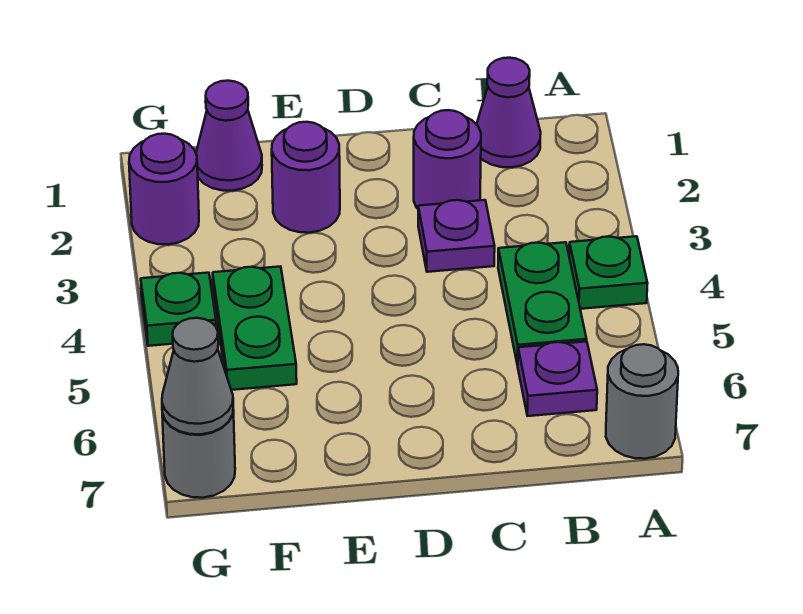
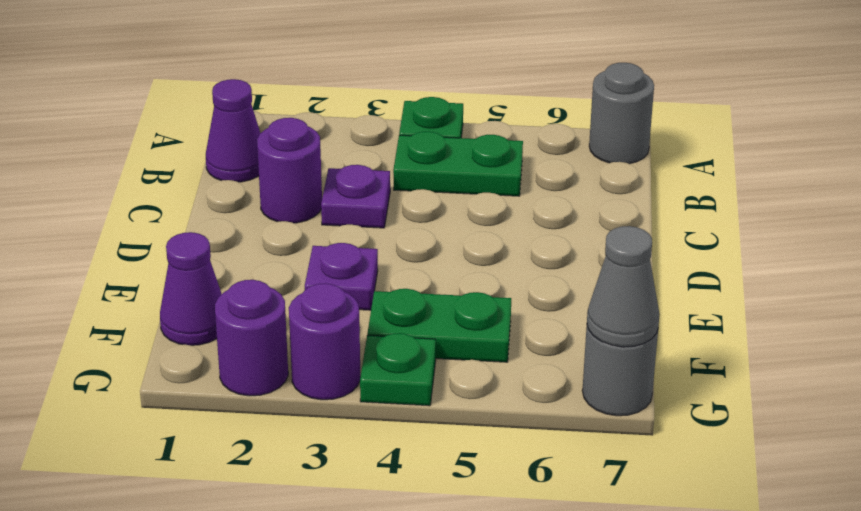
purple 1x1 plate [518,341,597,416] -> purple 1x1 plate moved to [305,243,378,310]
purple 1x1 round brick [272,122,340,233] -> purple 1x1 round brick moved to [289,283,360,400]

